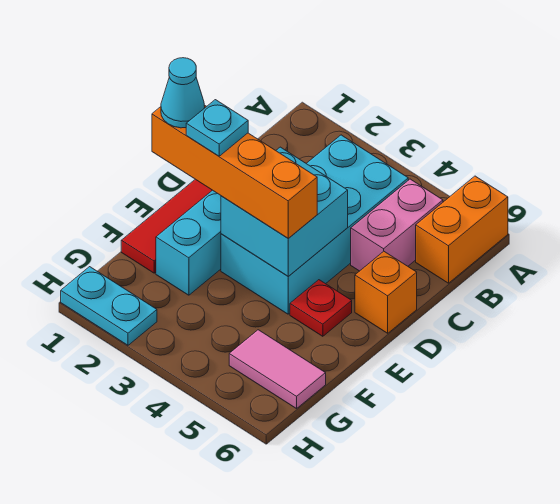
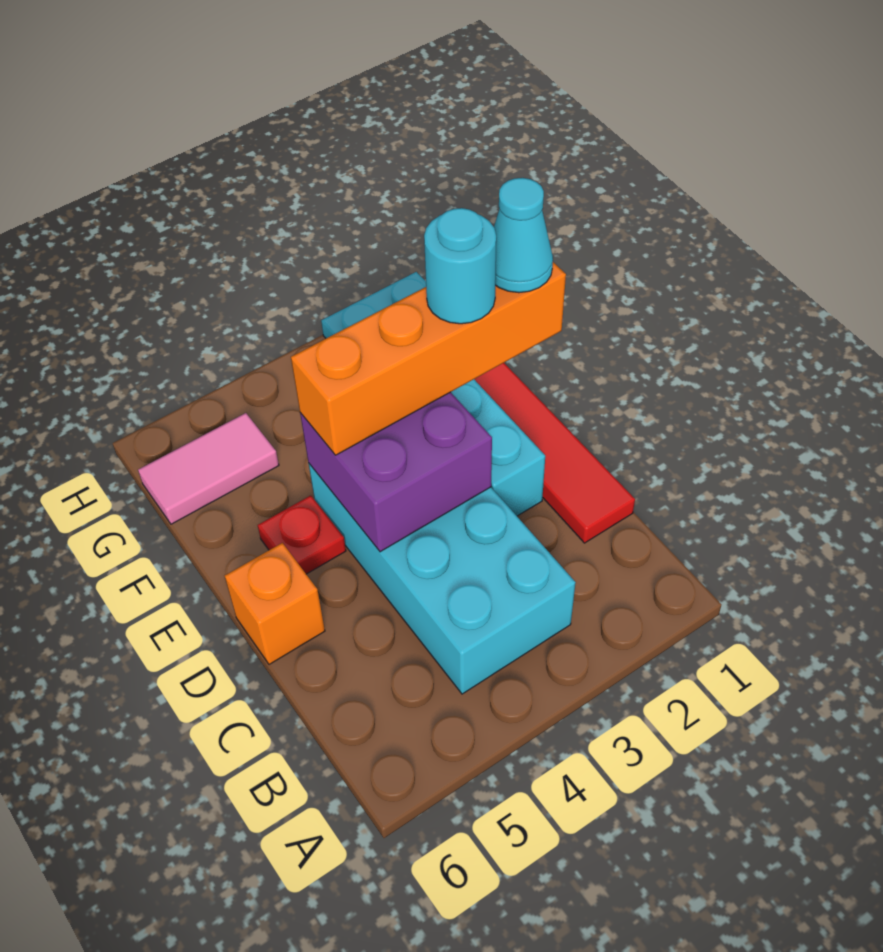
orange 1x2 brick [416,176,508,283] -> none
pink 1x2 brick [351,179,443,271] -> none
cyan 2x2 brick [221,147,348,276] -> purple 2x2 brick [300,392,492,552]
cyan 1x1 plate [186,100,248,156] -> cyan 1x1 round brick [424,208,496,324]

